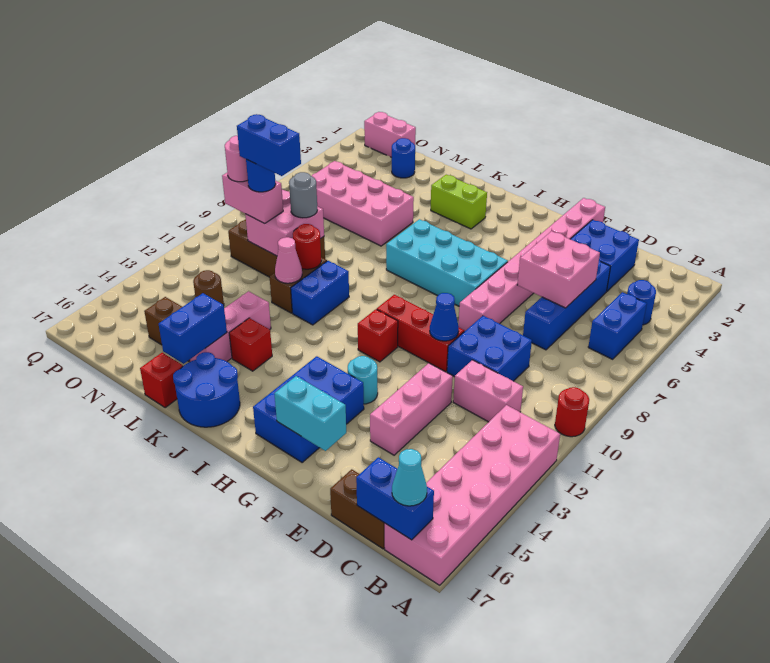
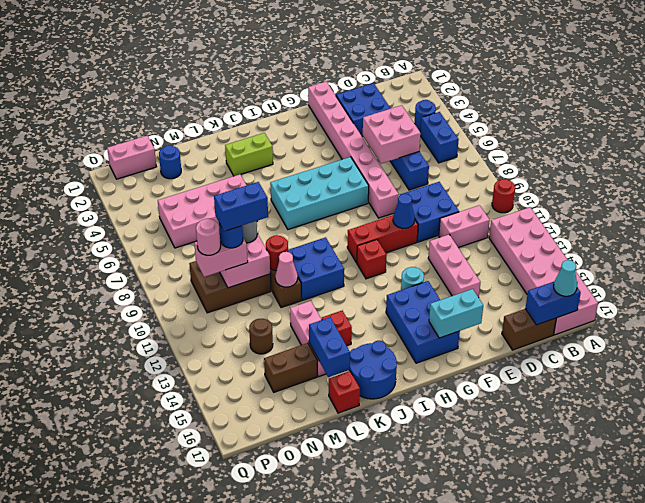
blue 1x2 brick [291,261,349,325] -> blue 2x2 brick [288,237,344,300]

